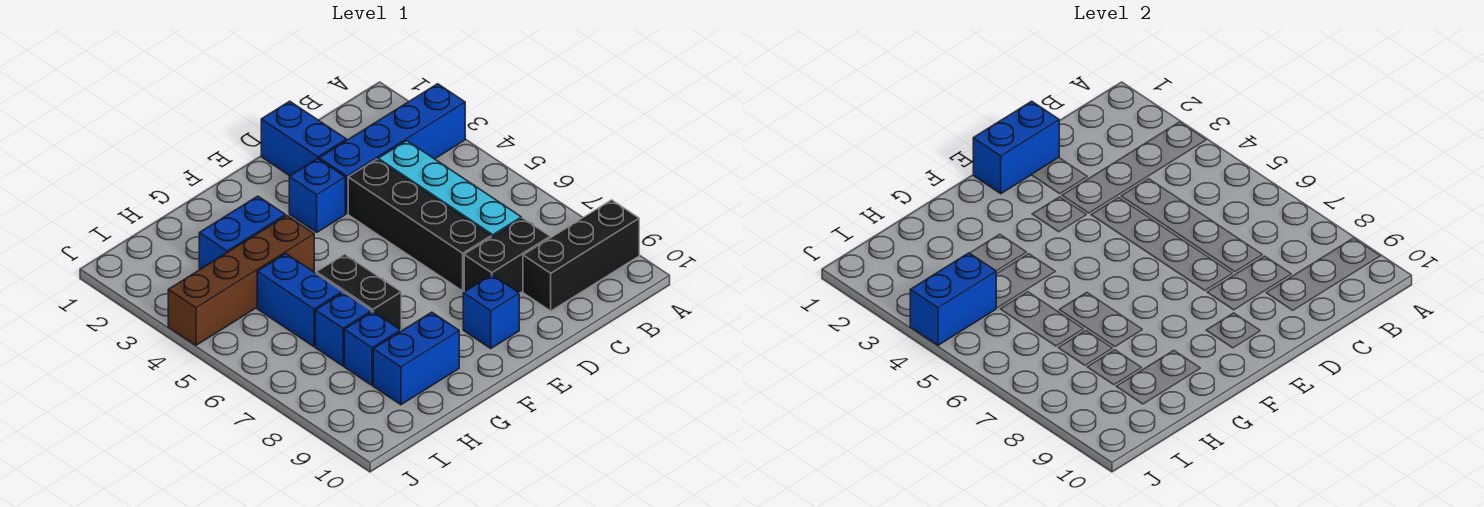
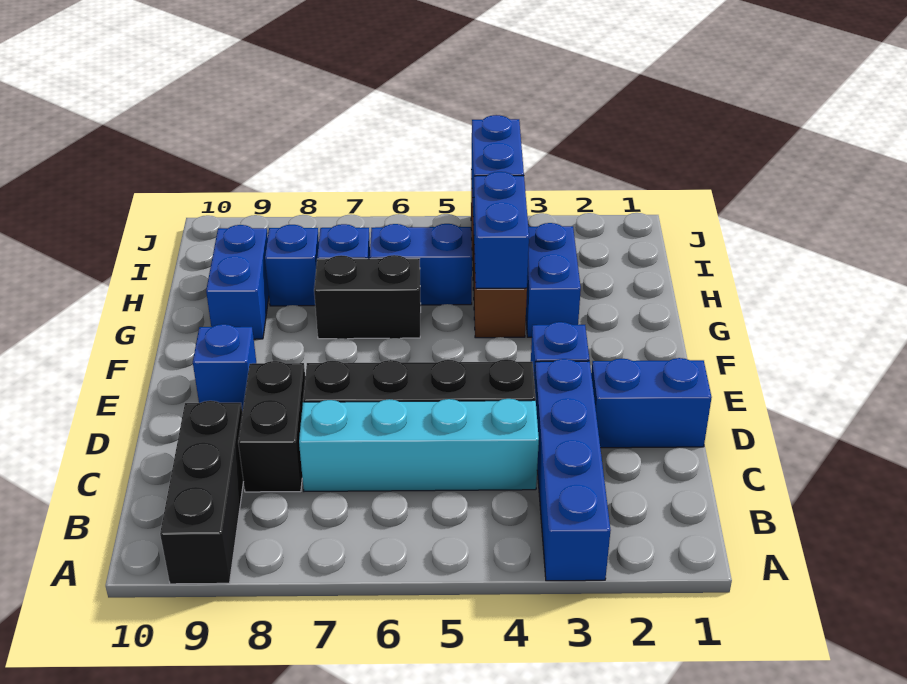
blue 1x2 brick [973,101,1059,194] -> blue 1x2 brick moved to [473,172,529,288]

